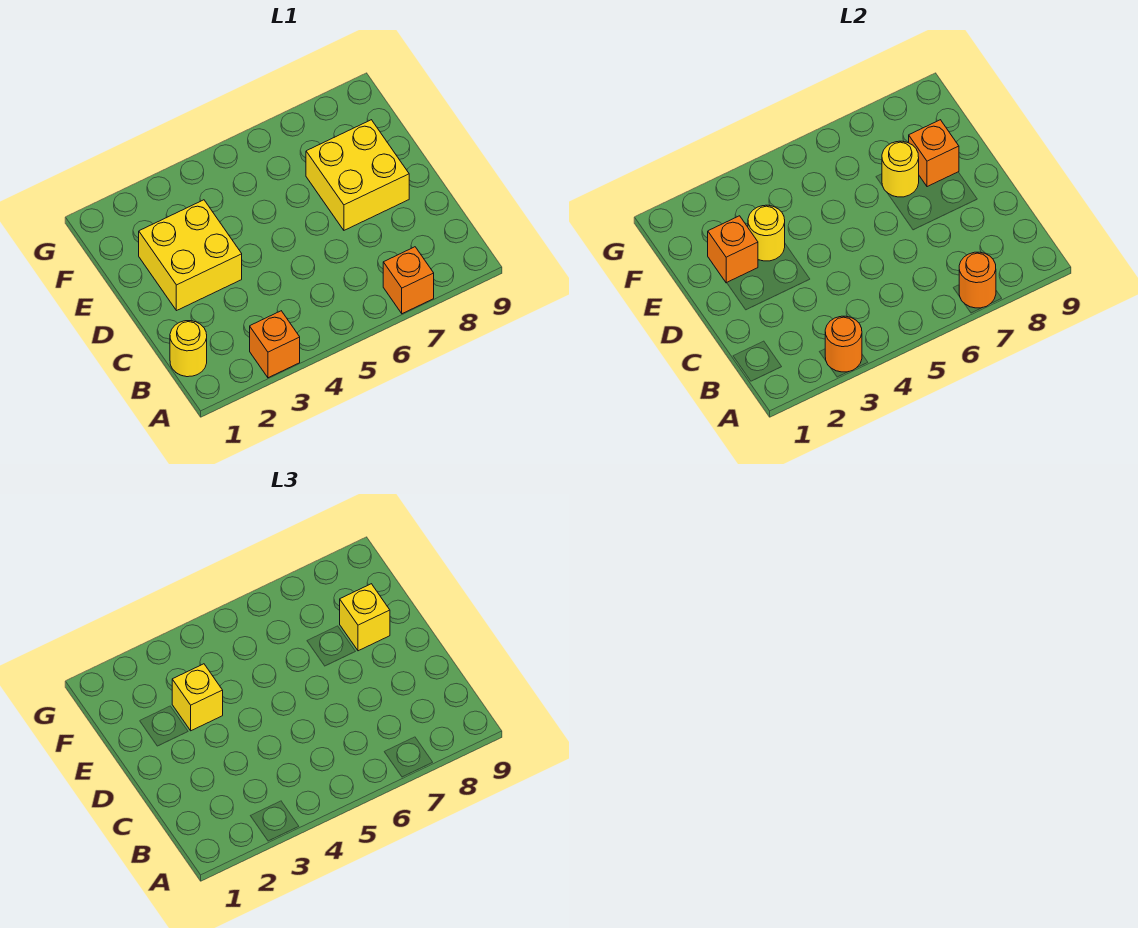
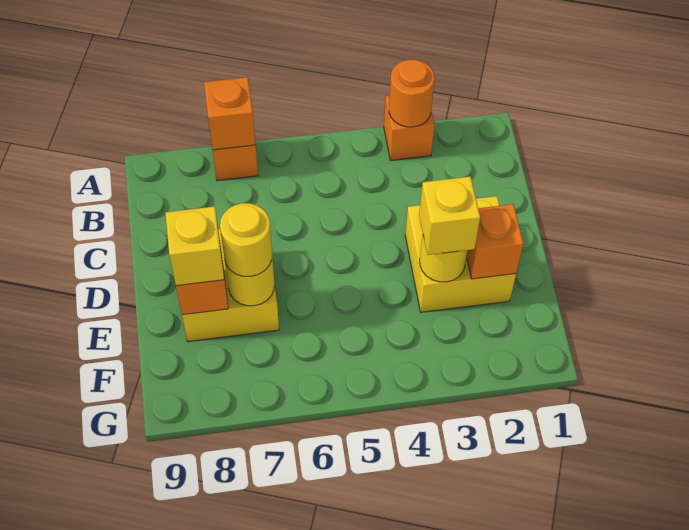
orange 1x1 round brick [959,252,996,308] -> orange 1x1 brick [204,77,256,150]
yellow 1x1 round brick [170,321,207,377] -> yellow 1x1 round brick moved to [220,203,272,277]

